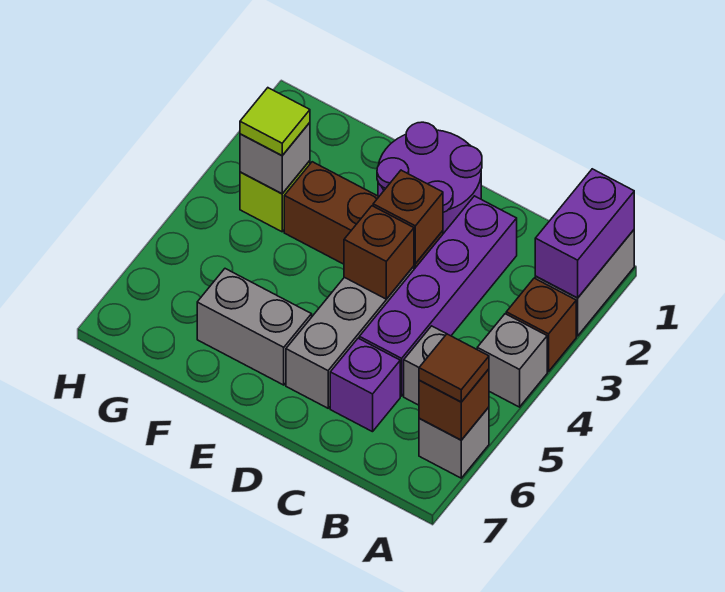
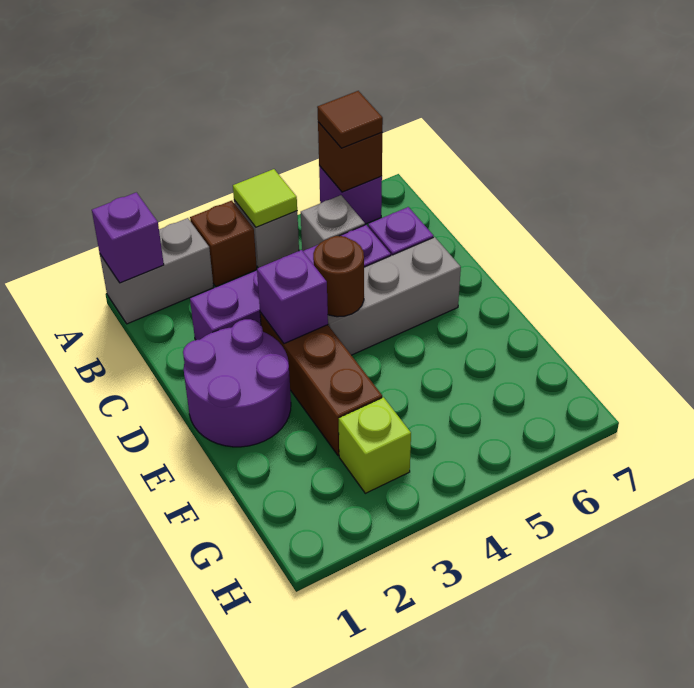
purple 1x2 brick [535,169,634,298] -> purple 1x1 brick [92,192,164,283]
grey 1x1 brick [419,407,489,478] -> purple 1x1 brick [319,166,382,224]
brown 1x1 brick [373,170,443,264] -> purple 1x1 brick [257,250,328,344]
brown 1x1 brick [344,206,414,299] -> brown 1x1 round brick [313,236,364,317]
grey 1x2 brick [197,269,312,385] -> none
grey 1x1 brick [240,123,310,194] -> none
lime 1x1 tile [240,88,310,156] -> lime 1x1 tile moved to [233,169,297,227]

